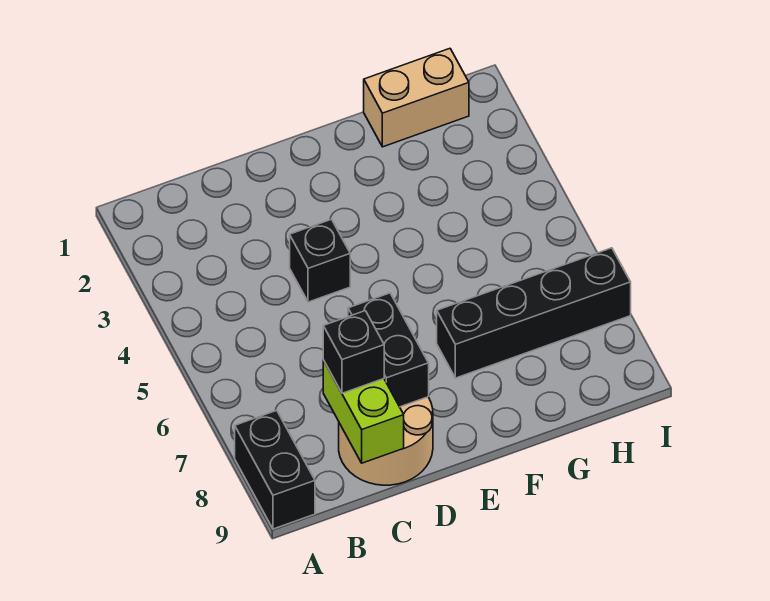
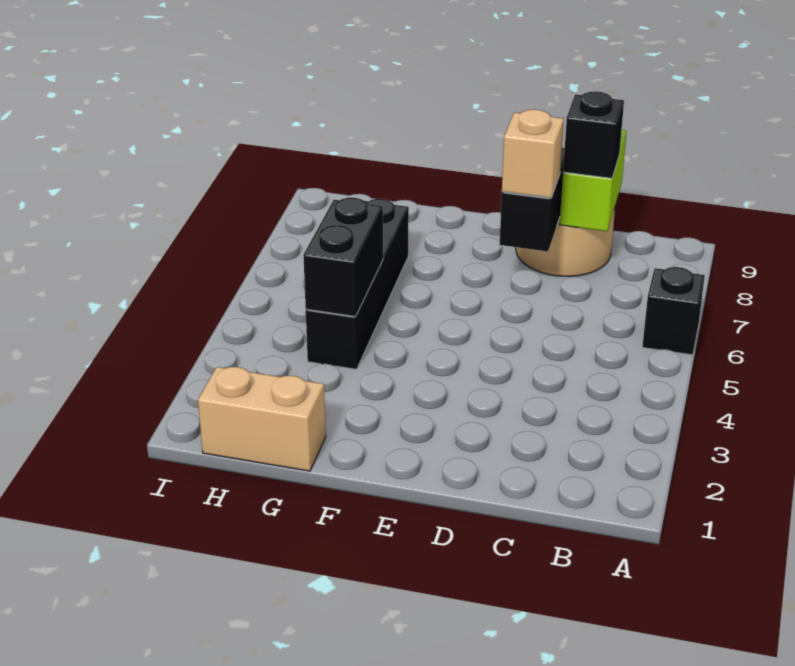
black 1x2 brick [235,410,315,529] -> black 1x2 brick moved to [303,198,383,317]
black 1x1 brick [290,219,350,302] -> black 1x1 brick moved to [642,267,705,355]
none -> tan 1x1 brick [502,109,564,198]
black 1x4 brick [437,248,631,378] -> black 1x4 brick turned to [306,199,409,369]

